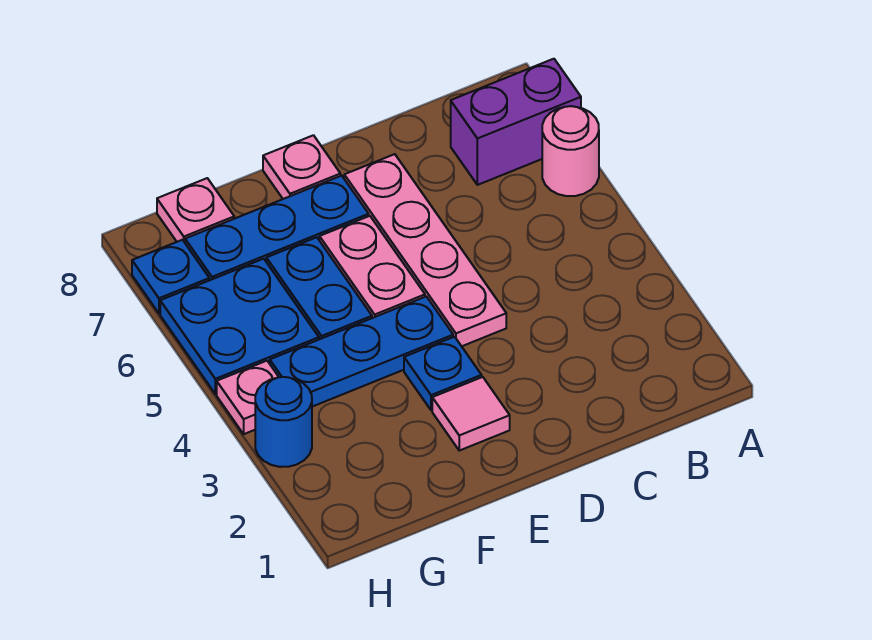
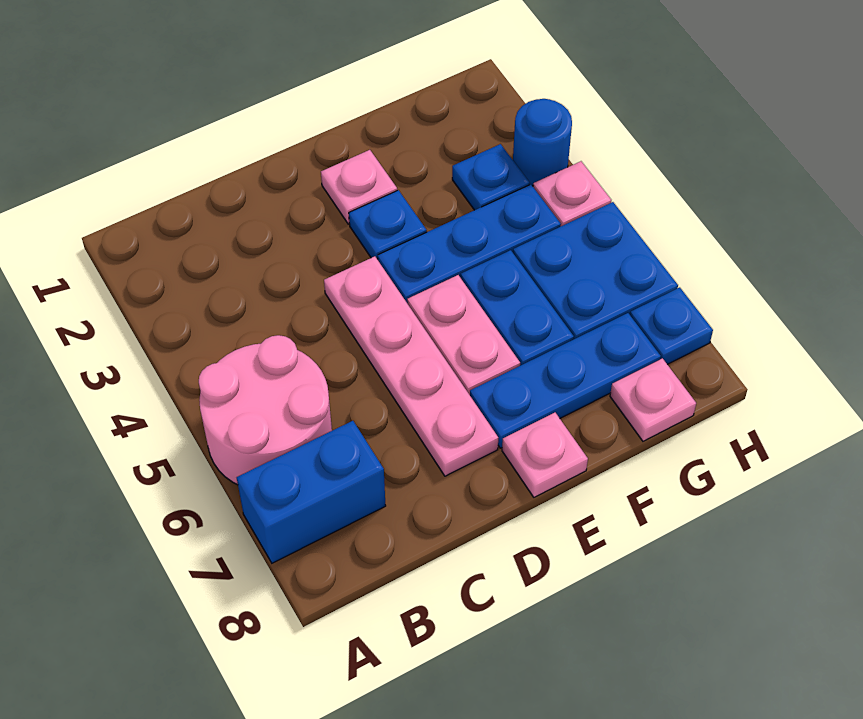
pink 1x1 round brick [542,106,599,196] -> pink 2x2 round brick [199,335,332,485]
purple 1x2 brick [451,59,581,185] -> blue 1x2 brick [237,421,386,563]
pink 1x1 tile [432,377,510,451] -> pink 1x1 plate [321,150,397,224]
none -> blue 1x1 plate [452,144,530,210]

